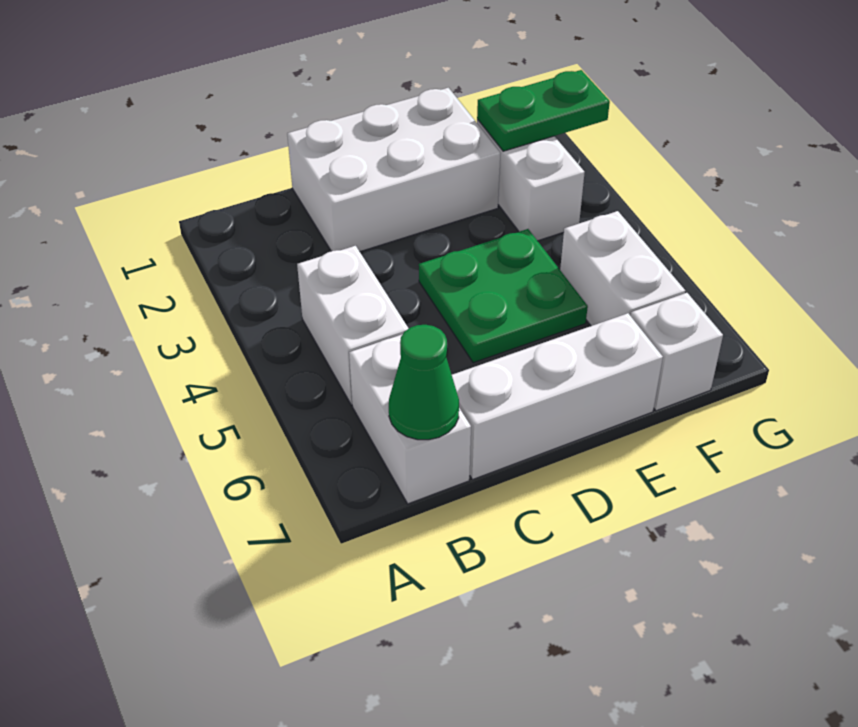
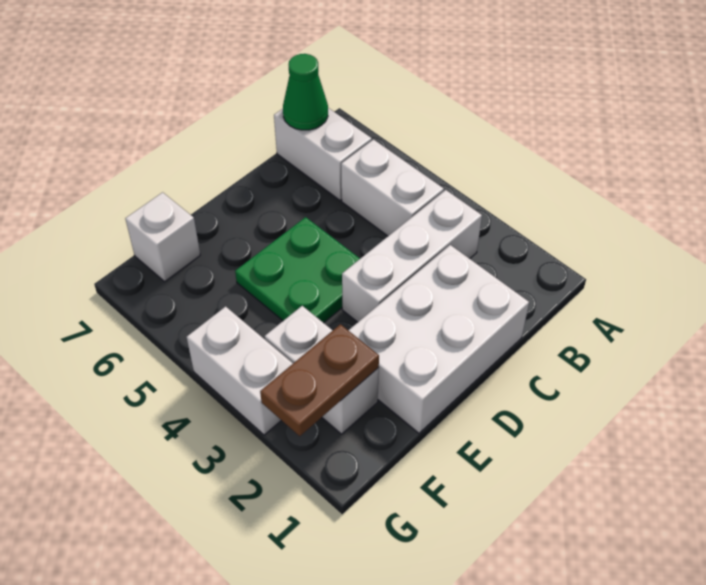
white 1x3 brick [452,313,663,480] -> white 1x3 brick moved to [342,190,482,322]
green 1x2 plate [477,70,610,151] -> brown 1x2 plate [260,324,379,436]
white 1x2 brick [560,211,685,326] -> white 1x2 brick moved to [187,306,293,435]

